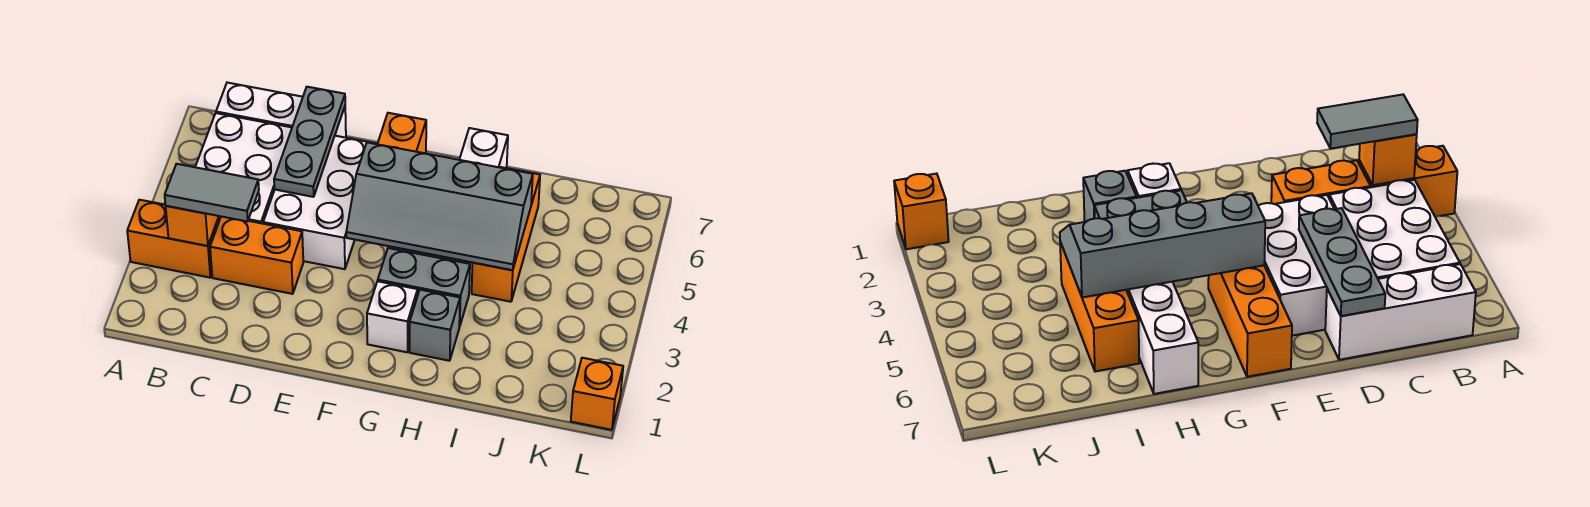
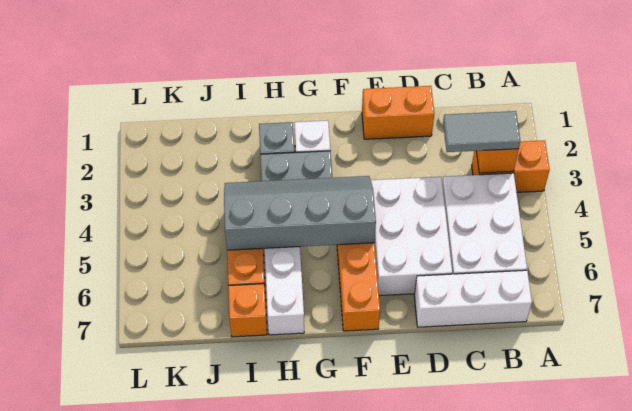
orange 1x2 brick [210,217,303,294] -> orange 1x2 brick moved to [362,86,434,139]
grey 1x3 plate [274,87,345,197] -> none
orange 1x1 brick [571,358,623,430] -> orange 1x1 brick moved to [228,284,267,337]

